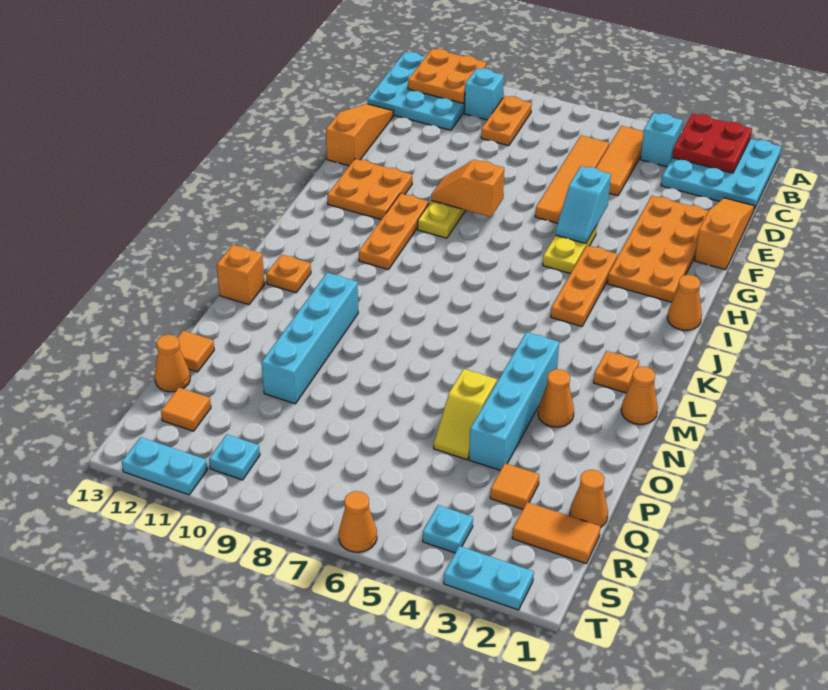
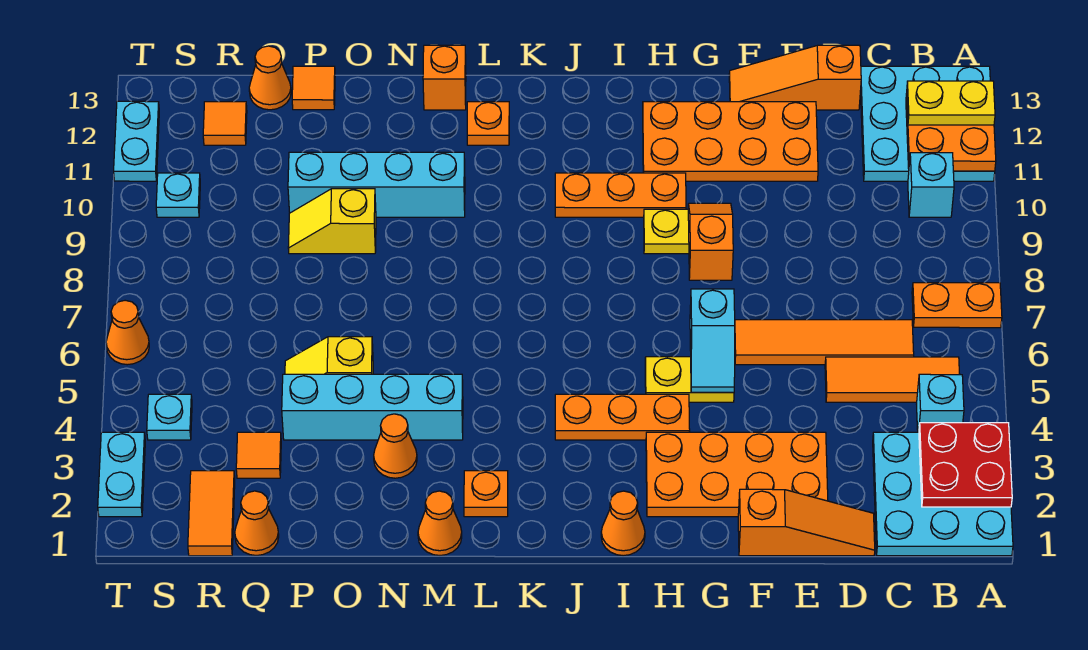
none -> yellow 1x2 plate [907,81,995,125]
orange 1x2 plate [481,96,532,146] -> orange 1x2 plate moved to [912,283,1002,328]
orange 1x3 slope [326,104,394,166] -> orange 1x3 slope turned to [729,45,861,110]
cyan 1x2 slope [556,166,611,243] -> cyan 1x2 slope turned to [690,289,735,392]
orange 2x2 plate [327,159,412,220] -> orange 2x4 plate [643,102,818,181]
none -> yellow 1x2 slope [288,189,376,254]

